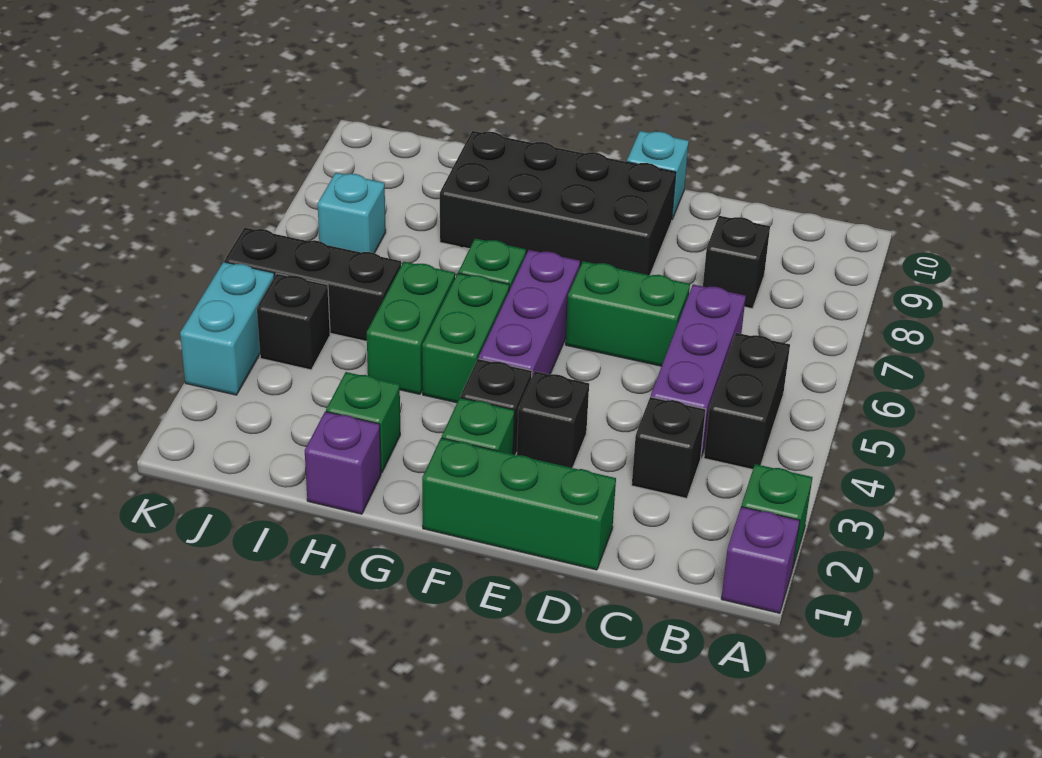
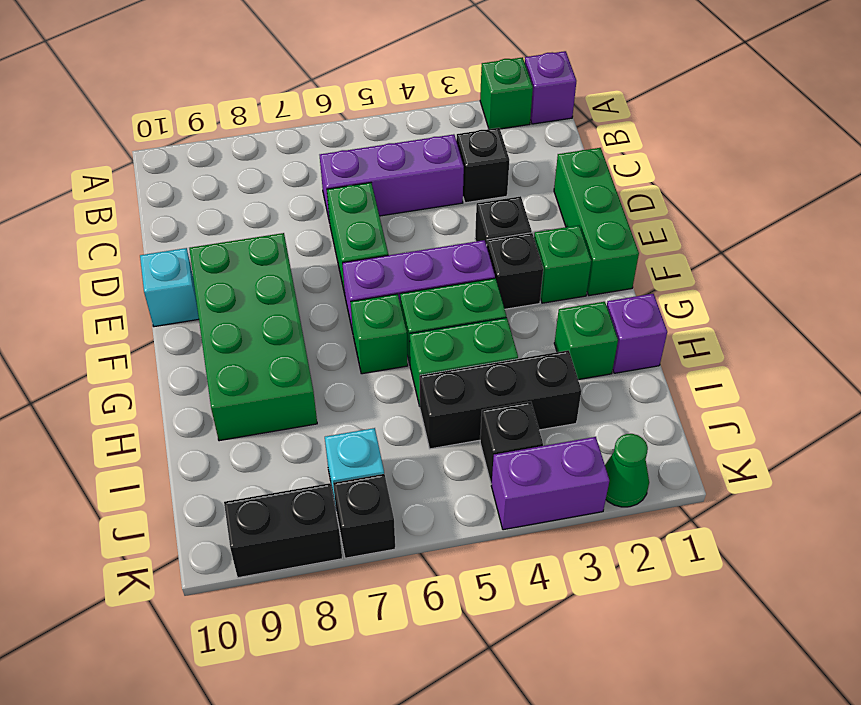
black 1x2 brick [704,333,790,469] -> black 1x2 brick moved to [224,483,342,578]
black 1x1 brick [703,216,770,309] -> black 1x1 brick moved to [333,474,395,558]
black 2x4 brick [440,131,676,275] -> green 2x4 brick [189,233,317,441]
black 1x3 brick [224,227,401,341] -> black 1x3 brick turned to [420,350,581,449]
none -> green 1x1 cone [605,434,649,507]
cyan 1x2 brick [180,262,274,395] -> purple 1x2 brick [491,437,609,530]

